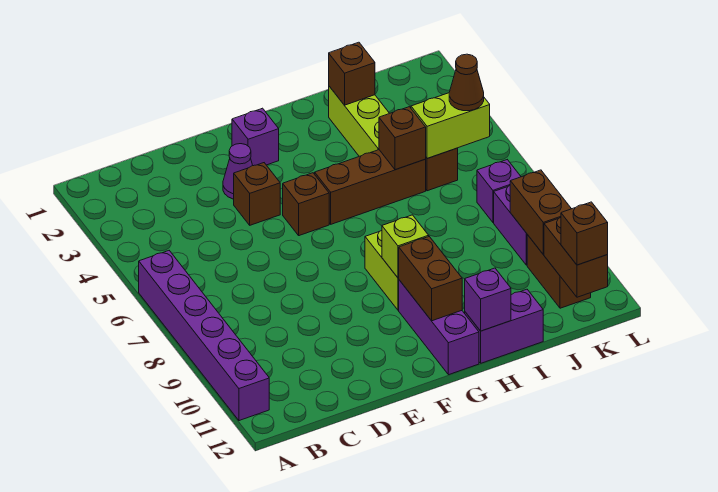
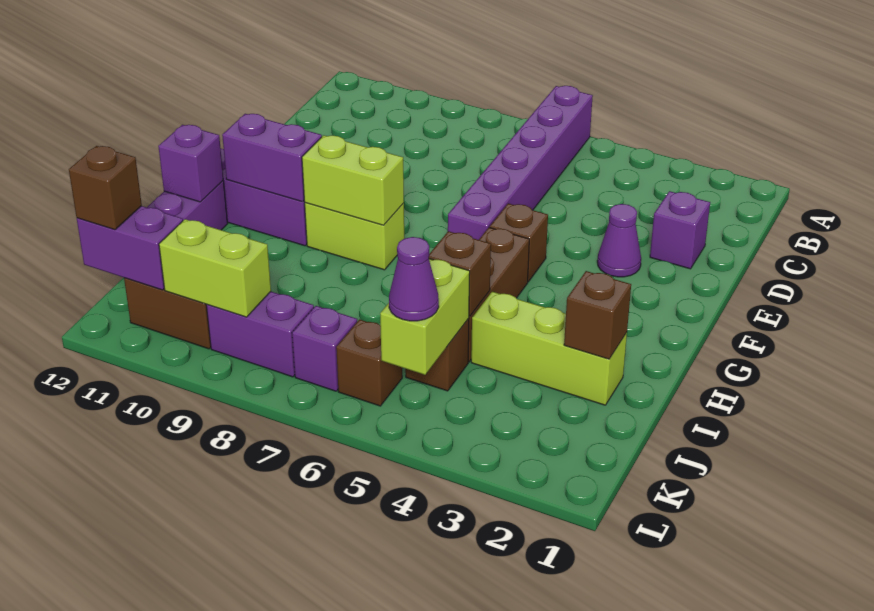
purple 1x6 brick [139,251,269,421] -> purple 1x6 brick turned to [448,86,593,240]
brown 1x1 brick [234,163,280,225] -> brown 1x1 brick moved to [336,320,402,406]
purple 1x1 brick [232,108,279,166] -> purple 1x1 brick moved to [650,191,710,269]
lime 1x1 brick [382,215,429,278] -> lime 1x2 brick [302,135,404,225]
brown 1x2 brick [399,237,462,321] -> purple 1x2 brick [222,114,322,202]
brown 1x1 cone [449,54,484,111] -> purple 1x1 cone [389,237,439,321]
brown 1x2 brick [510,170,571,254] -> lime 1x2 brick [159,219,271,317]
brown 1x2 brick [544,217,608,297] -> purple 1x2 brick [77,206,183,290]

